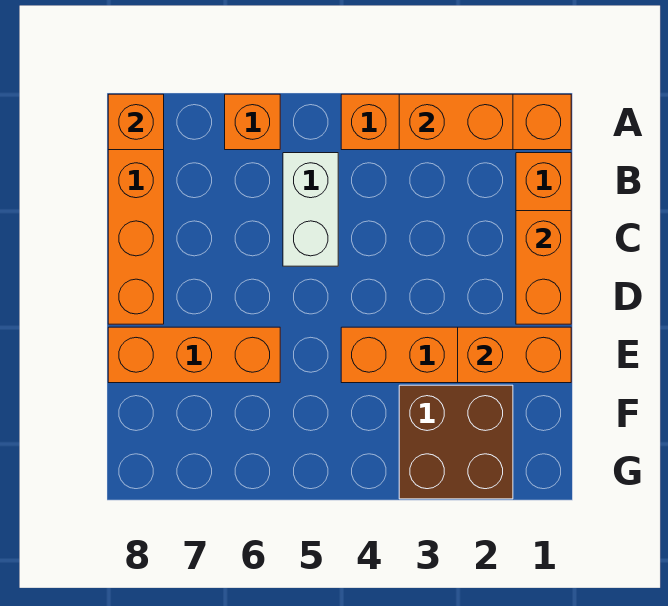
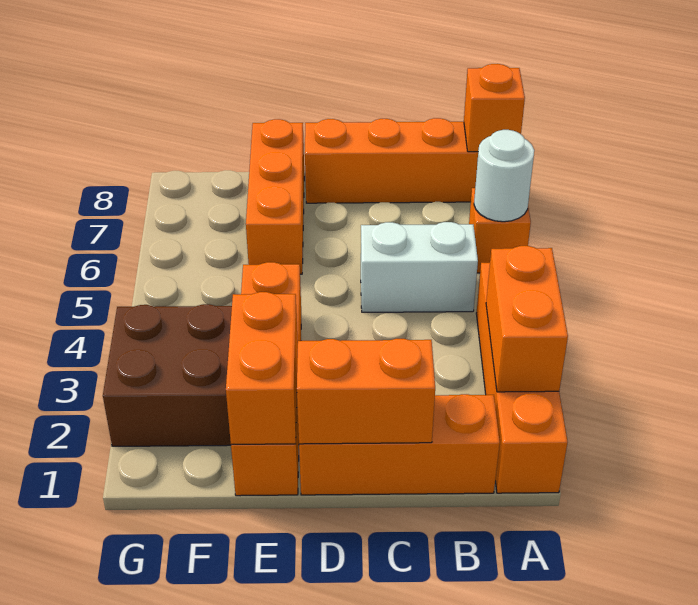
none -> white 1x1 round brick [474,130,534,222]

